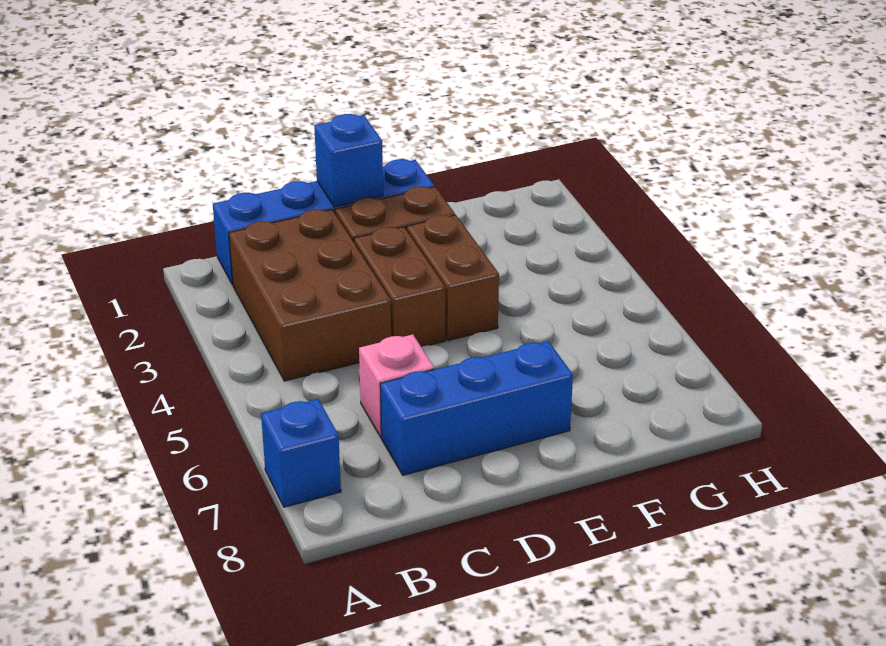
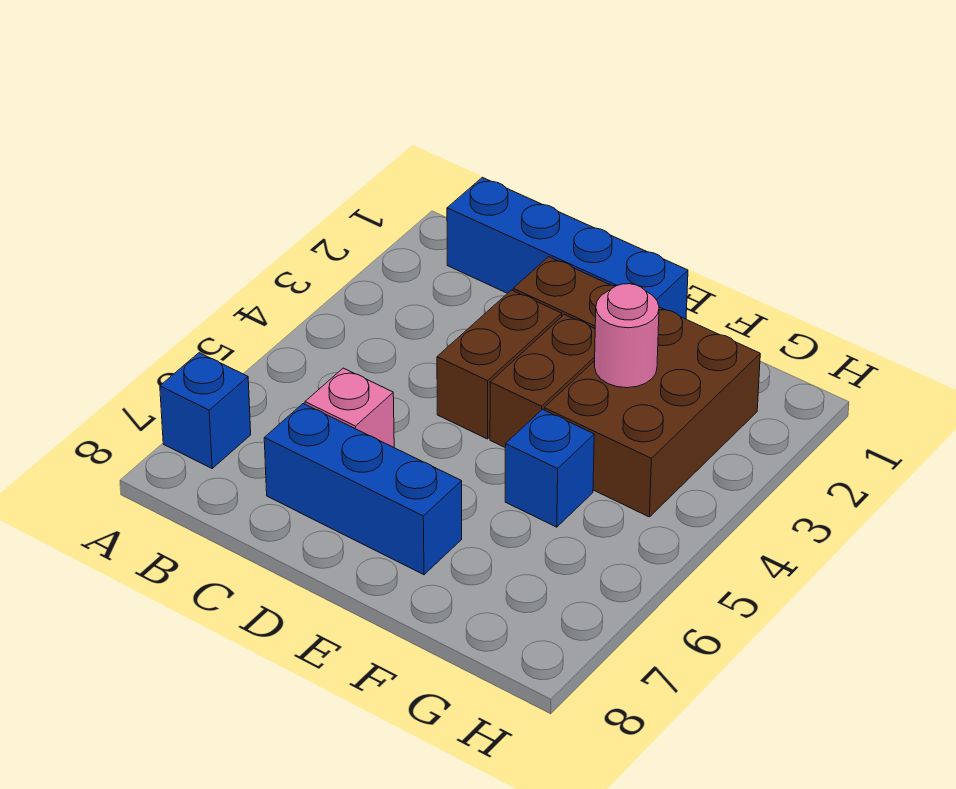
brown 2x3 brick [229,210,391,381] -> brown 2x3 brick moved to [544,307,760,517]
blue 1x1 brick [314,114,383,207] -> blue 1x1 brick moved to [505,409,594,527]
none -> pink 1x1 round brick [595,284,659,388]

